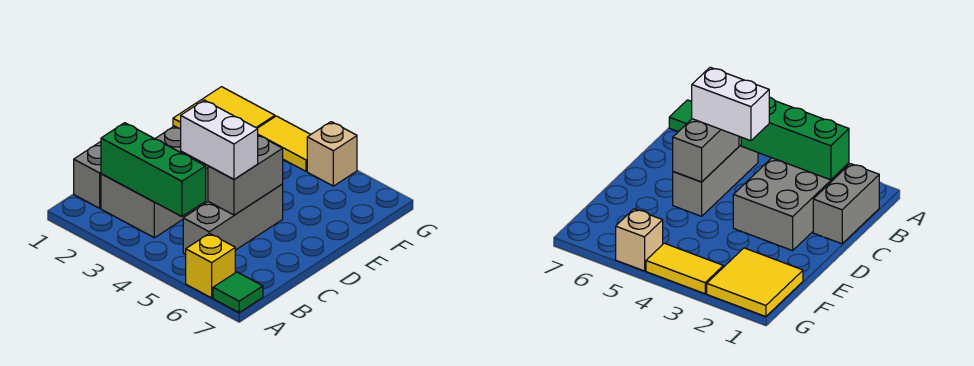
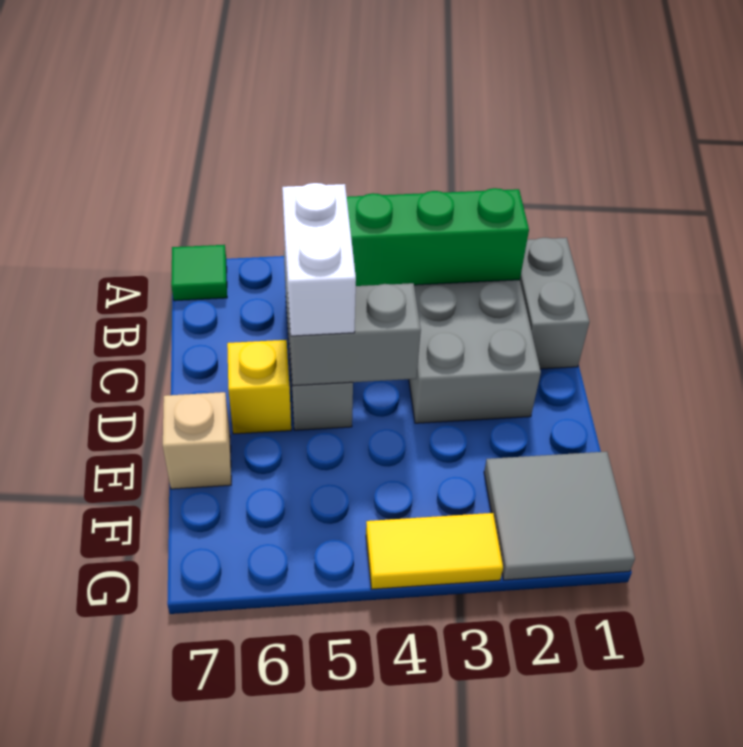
yellow 1x1 brick [186,233,235,298] -> yellow 1x1 brick moved to [227,340,291,434]
white 1x2 brick [181,100,258,179] -> white 1x2 brick turned to [282,183,356,336]
grey 1x2 brick [208,135,283,215] -> grey 1x2 brick turned to [288,283,421,386]
yellow 2x2 tile [173,87,275,129] -> grey 2x2 tile [484,452,635,580]
tan 1x1 brick [307,122,357,186] -> tan 1x1 brick moved to [163,392,231,489]

